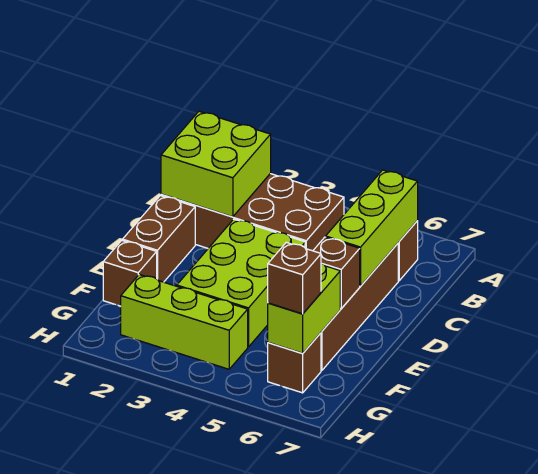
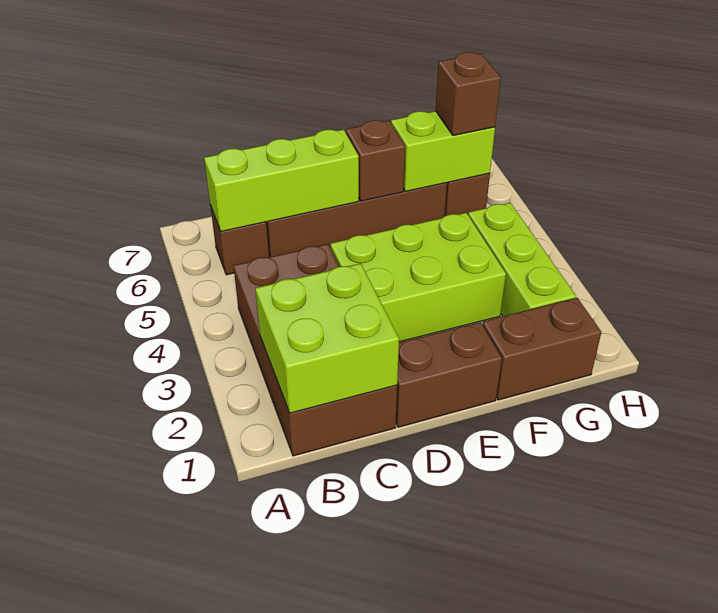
brown 1x1 brick [103,240,157,306] -> brown 1x2 brick [483,298,601,400]

